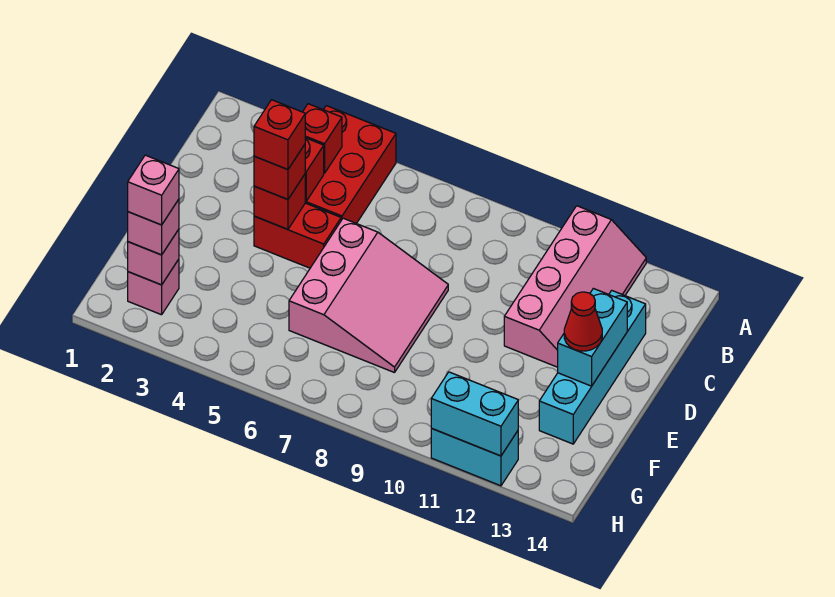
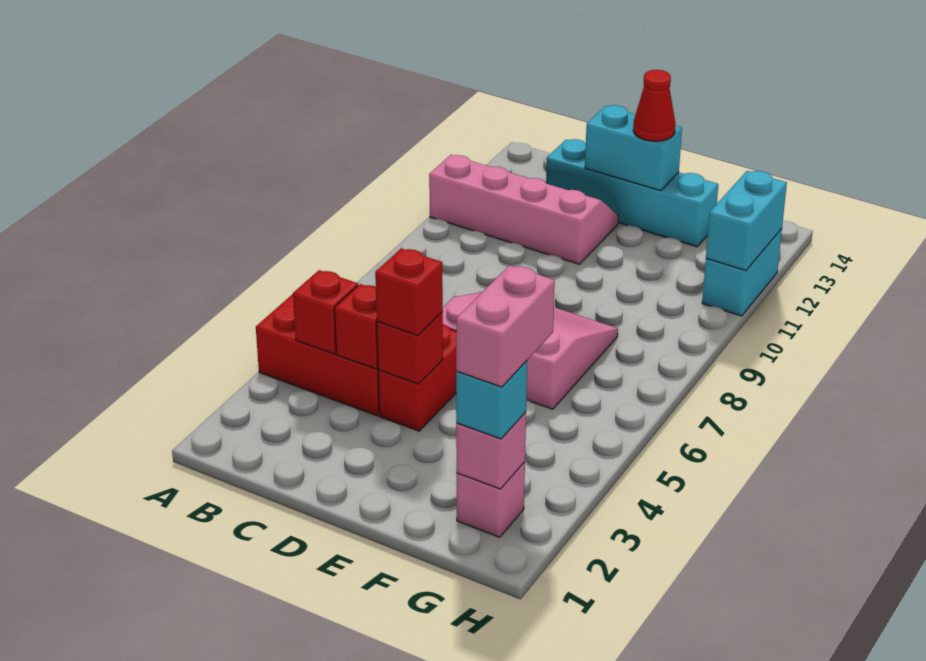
red 1x1 brick [254,100,305,170] -> none
pink 1x1 brick [128,199,179,255] -> cyan 1x1 brick [456,361,527,439]
pink 1x1 brick [128,155,179,225] -> pink 1x2 brick [456,265,555,387]

